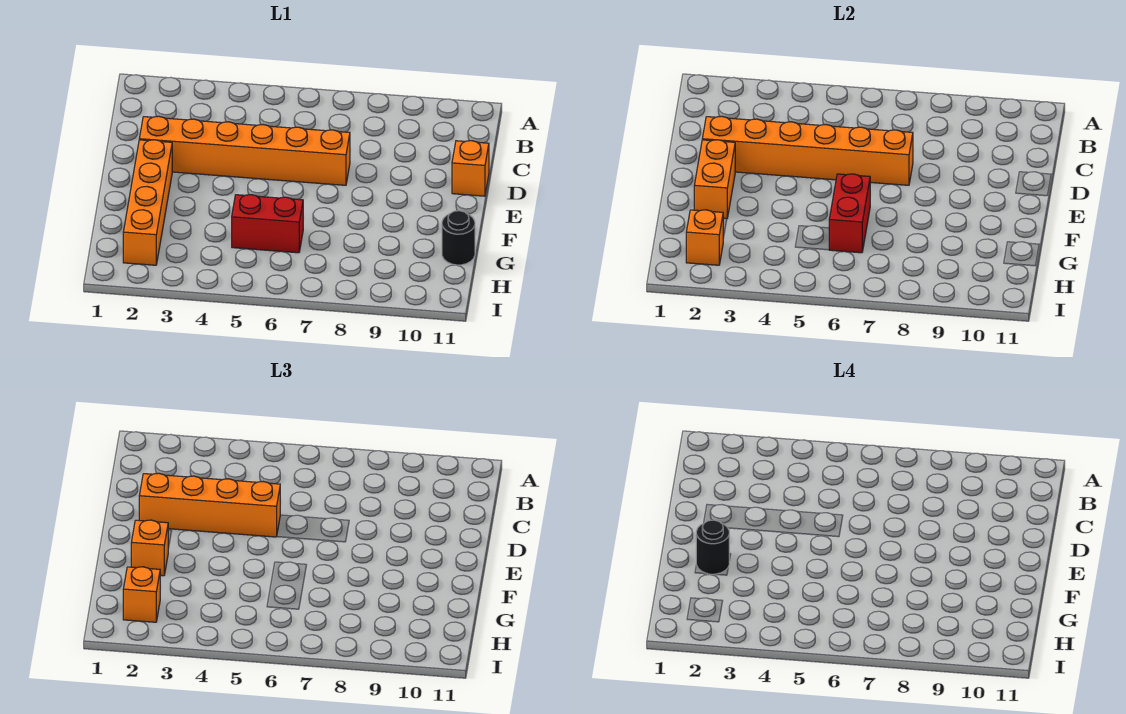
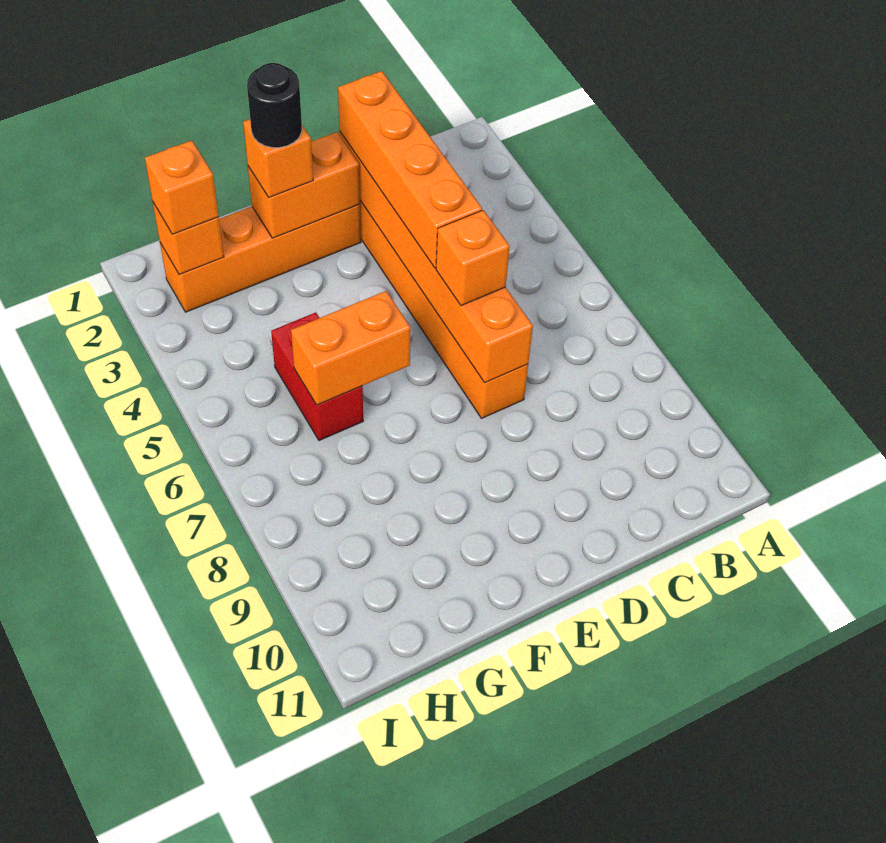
orange 1x1 brick [452,141,489,196] -> orange 1x1 brick moved to [436,210,510,306]
red 1x2 brick [829,174,870,253] -> orange 1x2 brick [291,291,411,405]
black 1x1 round brick [442,211,475,265] -> none

